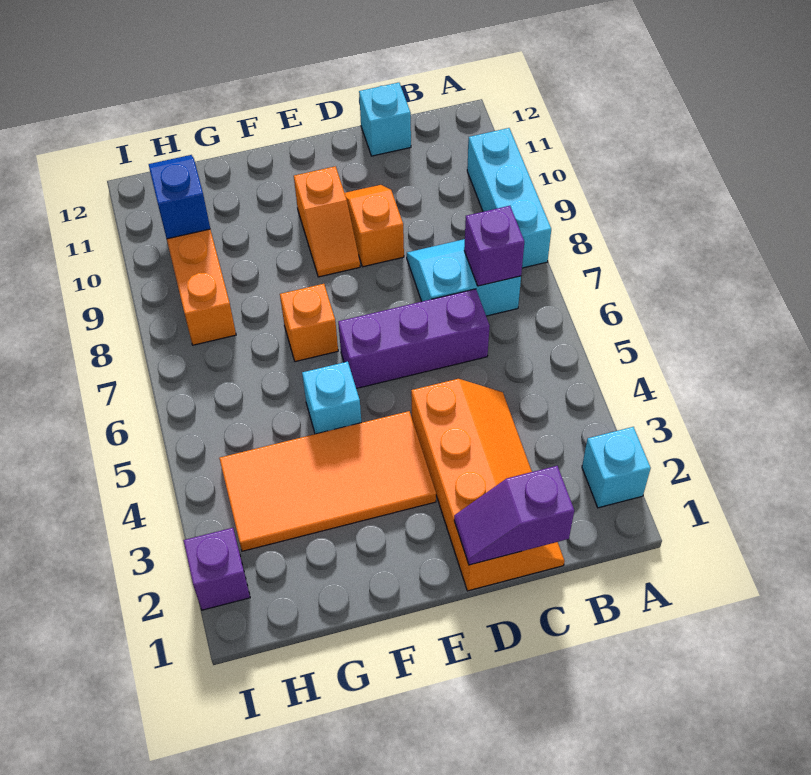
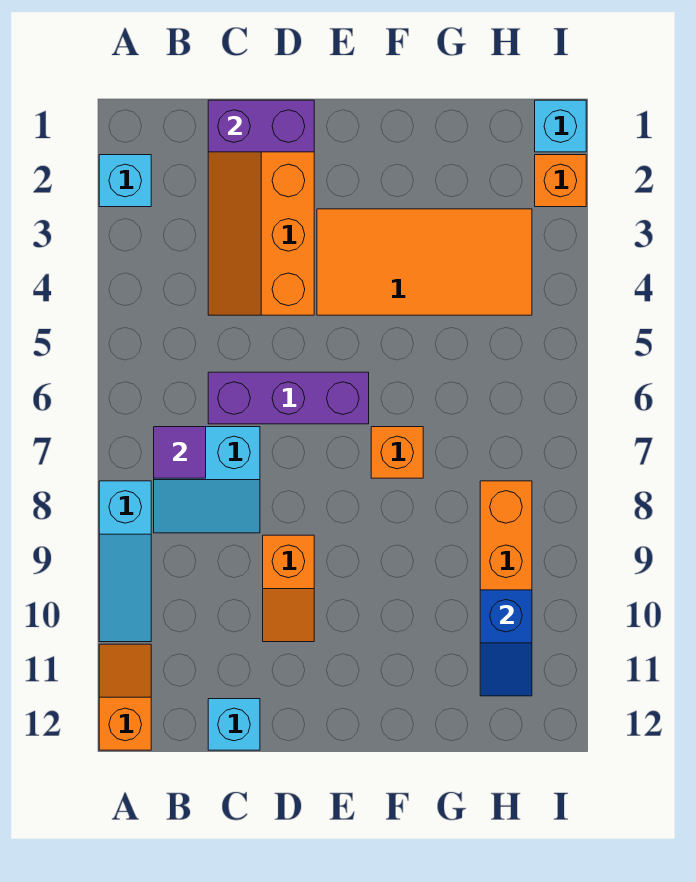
cyan 1x3 brick [467,128,551,268] -> cyan 1x3 slope [99,481,151,642]
purple 1x1 brick [464,206,524,286] -> purple 1x1 tile [154,427,206,478]
purple 1x2 slope [454,466,574,565] -> purple 1x2 brick [208,100,314,152]
orange 1x2 slope [294,166,360,277] -> orange 1x2 slope moved to [99,644,151,750]
cyan 1x1 brick [302,362,362,434] -> cyan 1x1 brick moved to [535,100,586,152]
purple 1x1 brick [183,528,250,610] -> orange 1x1 brick [535,155,586,207]

